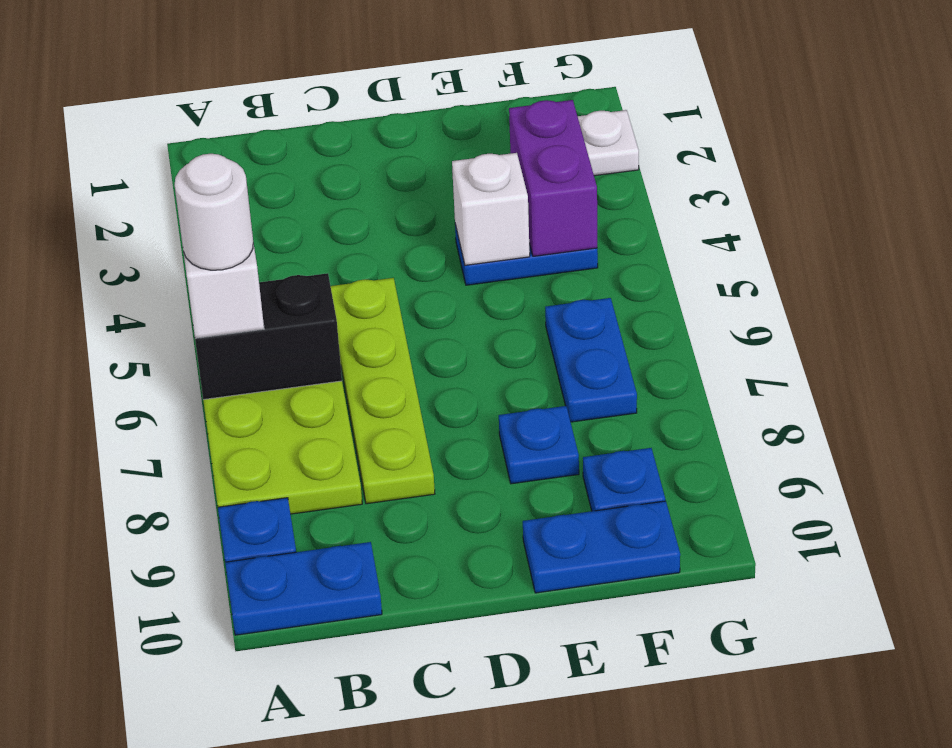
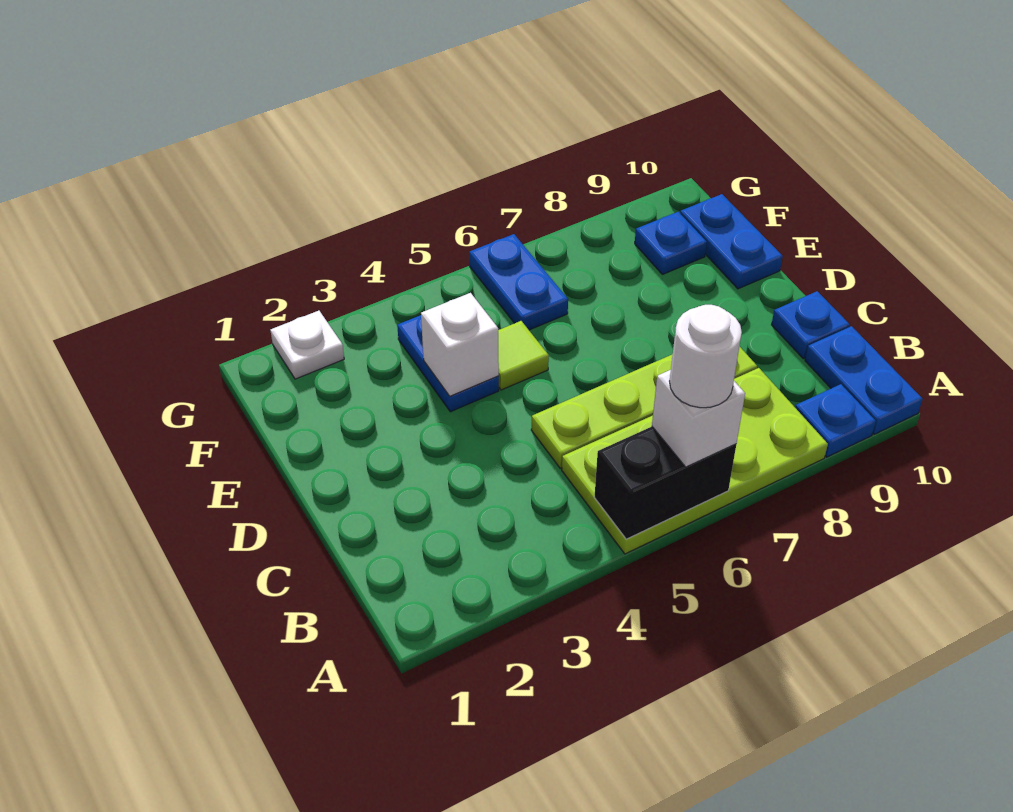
black 1x2 brick [195,273,342,400] -> black 1x2 brick turned to [594,427,736,539]
none -> lime 1x1 tile [498,321,549,390]
blue 1x1 plate [499,406,579,484] -> blue 1x1 plate moved to [772,291,850,359]
purple 1x2 brick [509,100,597,256] -> none
blue 1x2 plate [545,298,637,422] -> blue 1x2 plate turned to [469,234,568,330]

